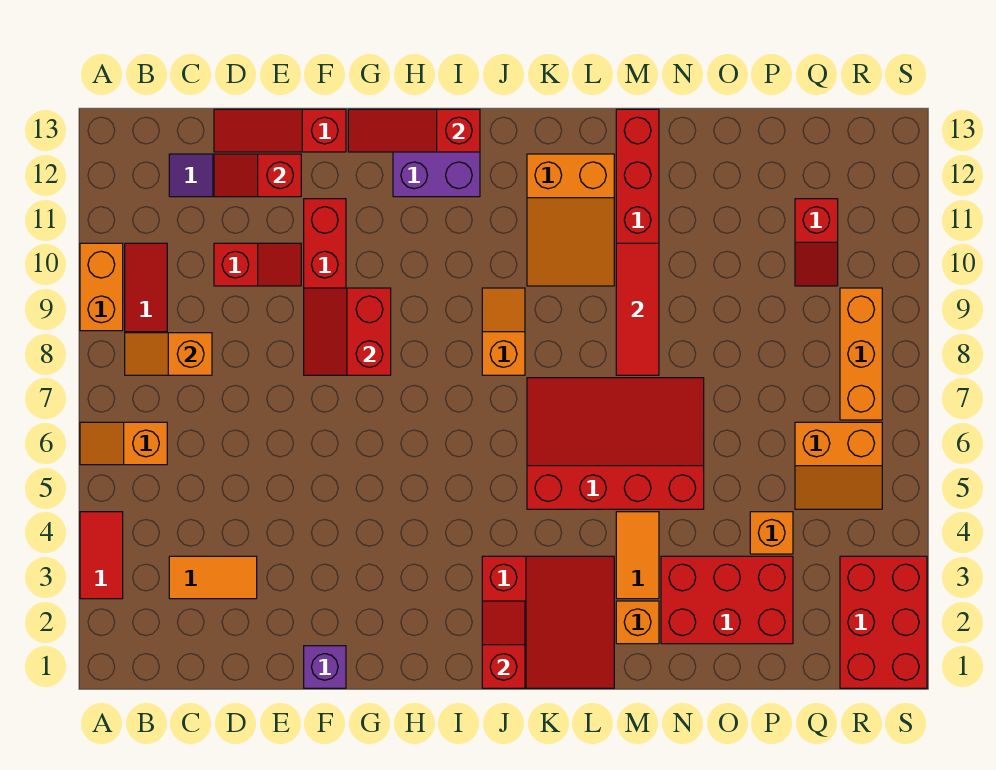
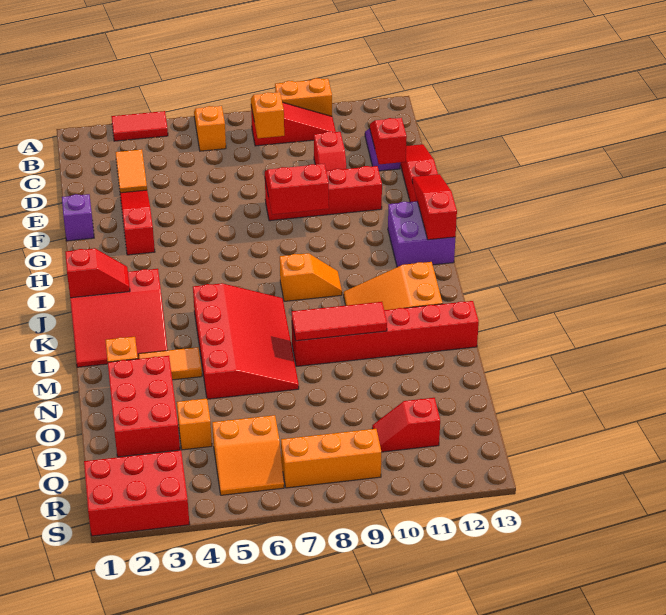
none -> red 1x3 slope [120,190,155,255]
orange 2x2 slope [795,422,882,509] -> orange 2x2 slope turned to [212,415,284,495]

